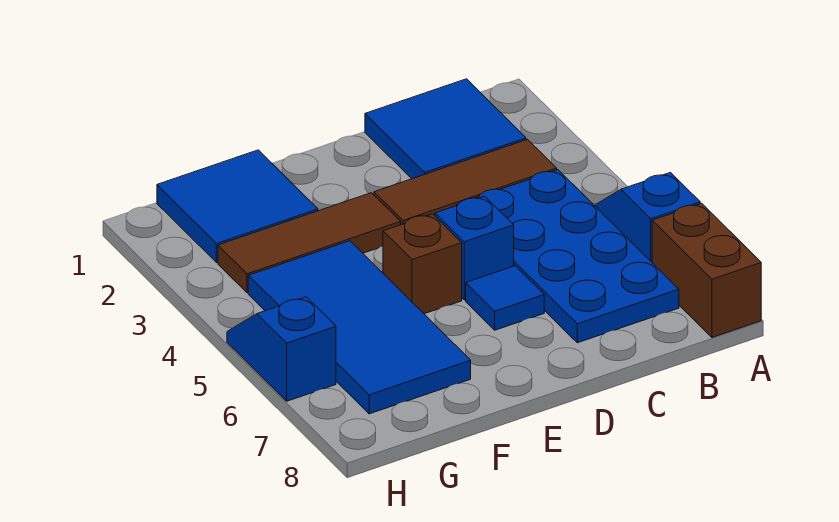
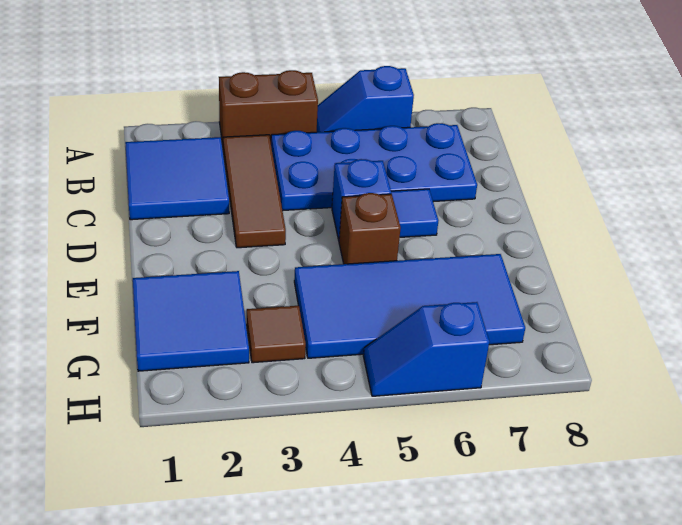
brown 1x2 brick [652,203,761,337] -> brown 1x2 brick moved to [219,70,318,145]
brown 1x3 tile [218,193,401,293] -> brown 1x1 tile [247,306,306,363]

